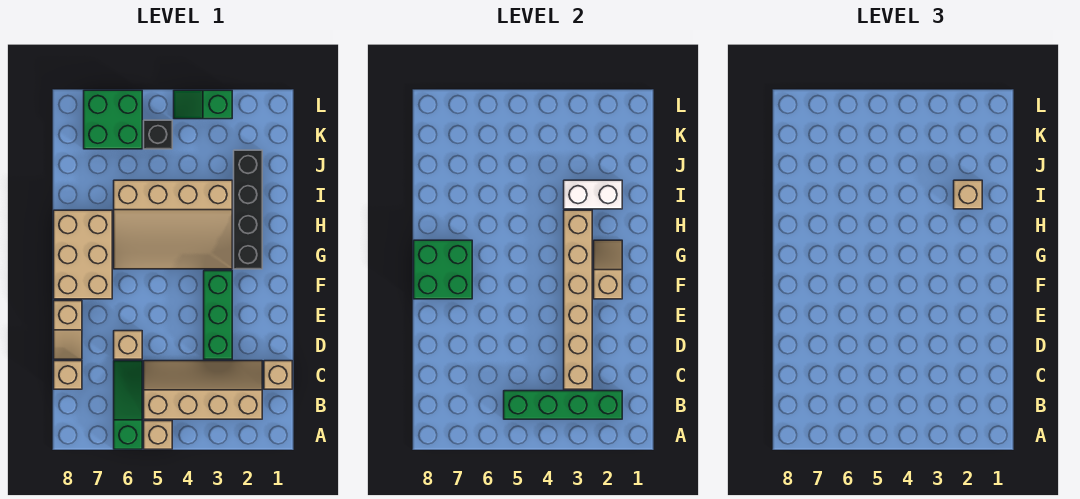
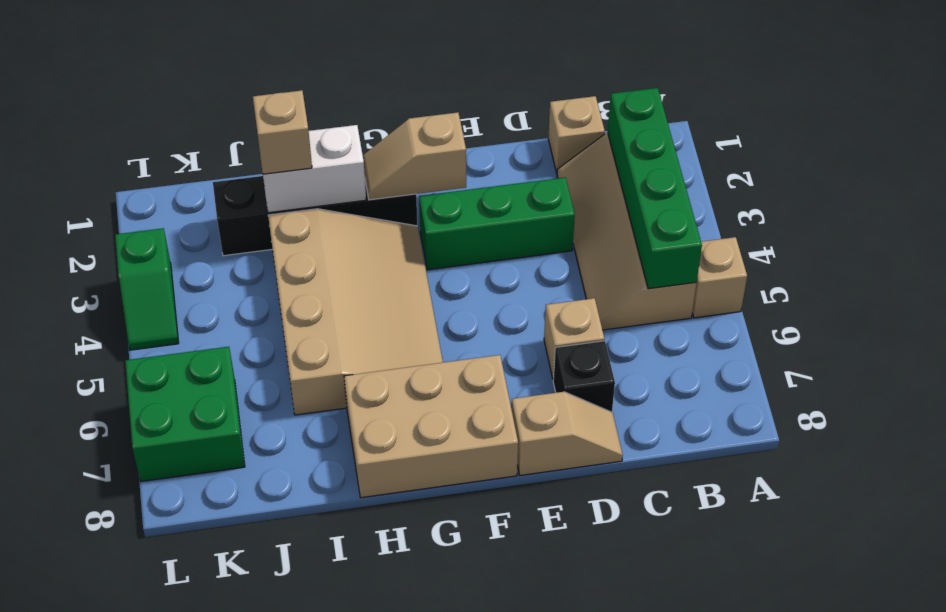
green 1x3 slope [114,361,142,449] -> none
tan 1x6 brick [564,210,592,389] -> none
tan 1x1 brick [54,361,82,389] -> none
green 2x2 brick [414,240,472,299] -> none
white 1x2 brick [564,180,622,209] -> white 1x2 brick turned to [261,125,366,213]
black 1x1 brick [144,120,172,149] -> black 1x1 brick moved to [553,341,615,412]

